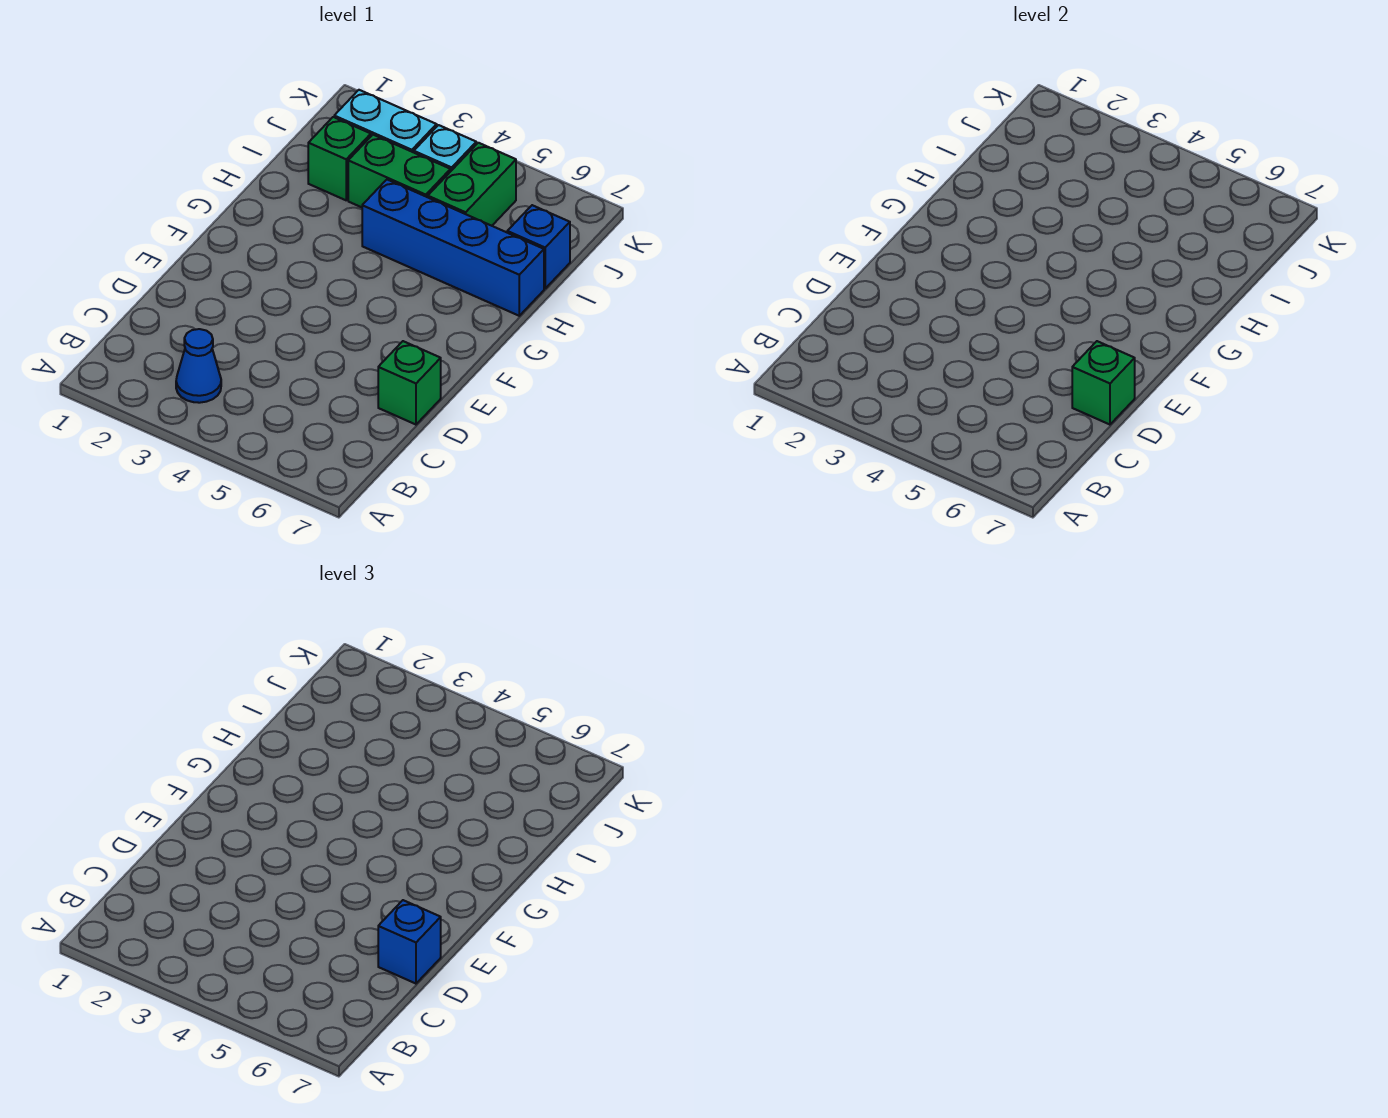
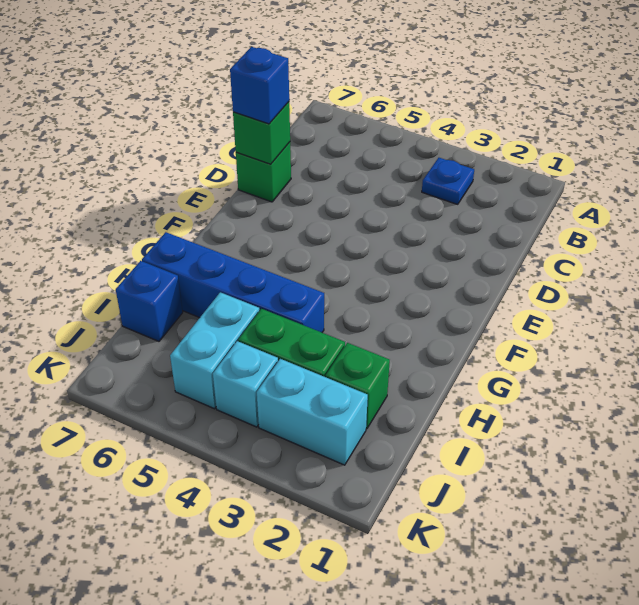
blue 1x1 cone [176,329,221,403] -> blue 1x1 plate [422,158,474,204]
green 1x2 brick [428,143,516,226] -> cyan 1x2 brick [170,292,260,409]

